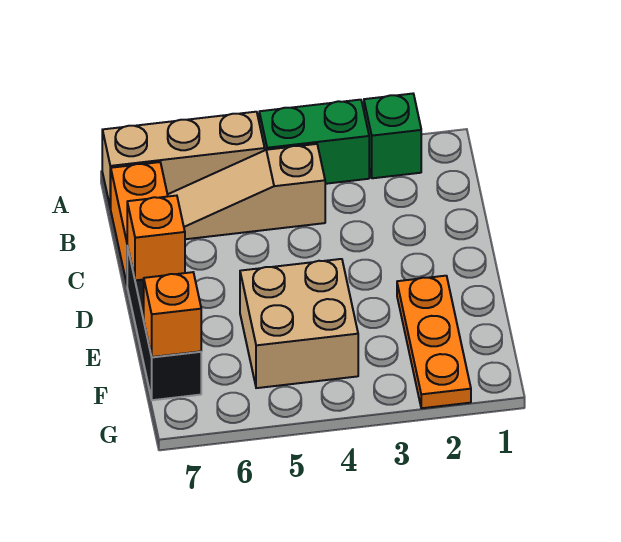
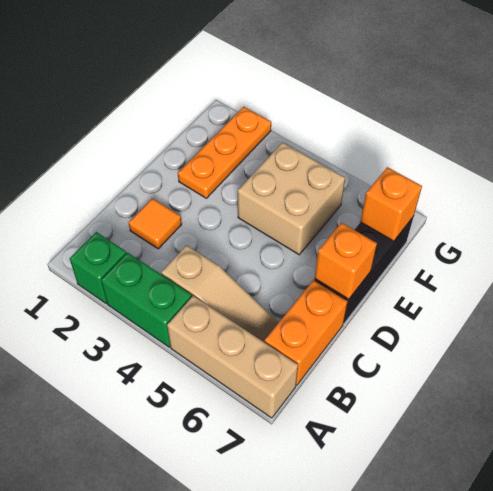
none -> orange 1x1 tile [129,198,182,249]

